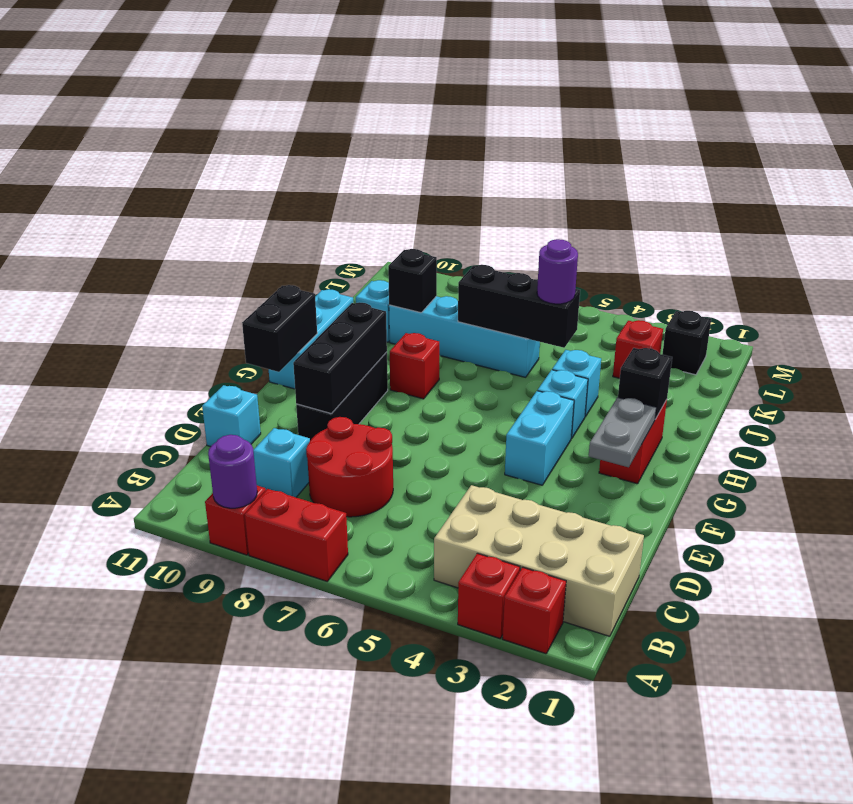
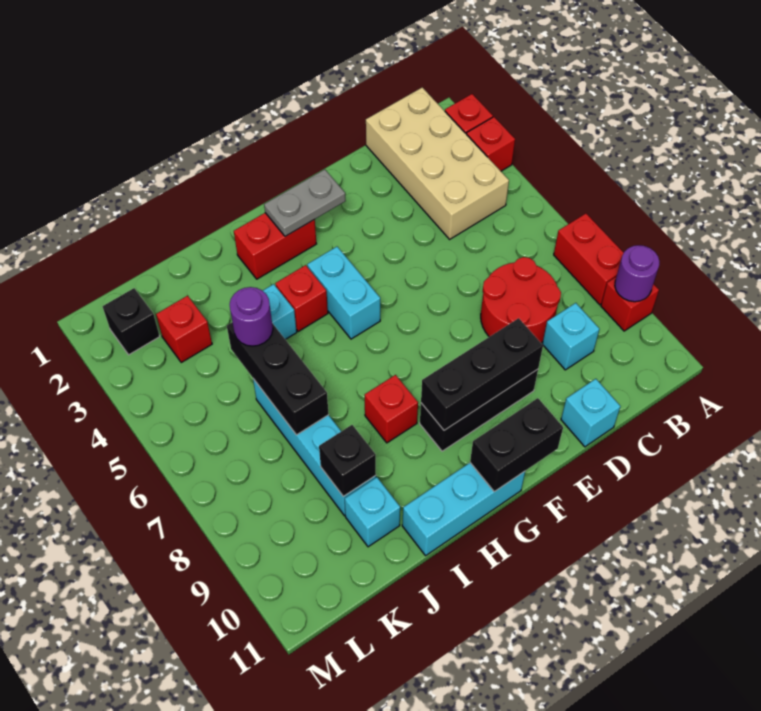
cyan 1x2 brick [505,391,574,485] -> cyan 1x2 brick turned to [307,247,380,339]
black 1x1 brick [618,348,672,419] -> none
cyan 1x1 brick [538,370,588,439] -> red 1x1 brick [275,265,328,332]

